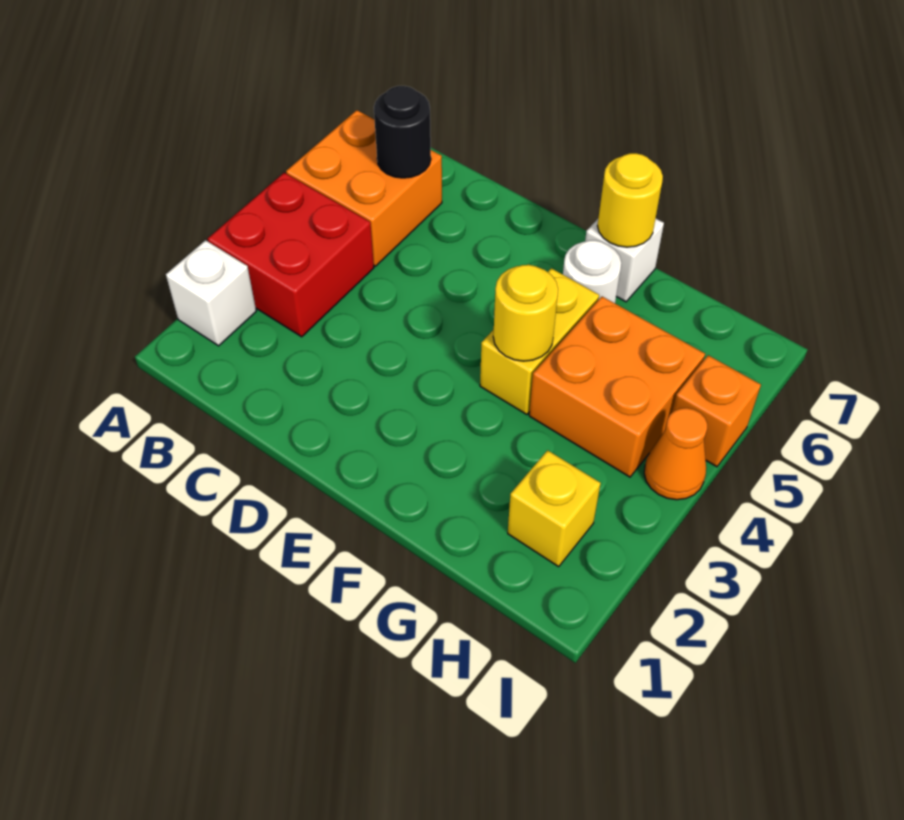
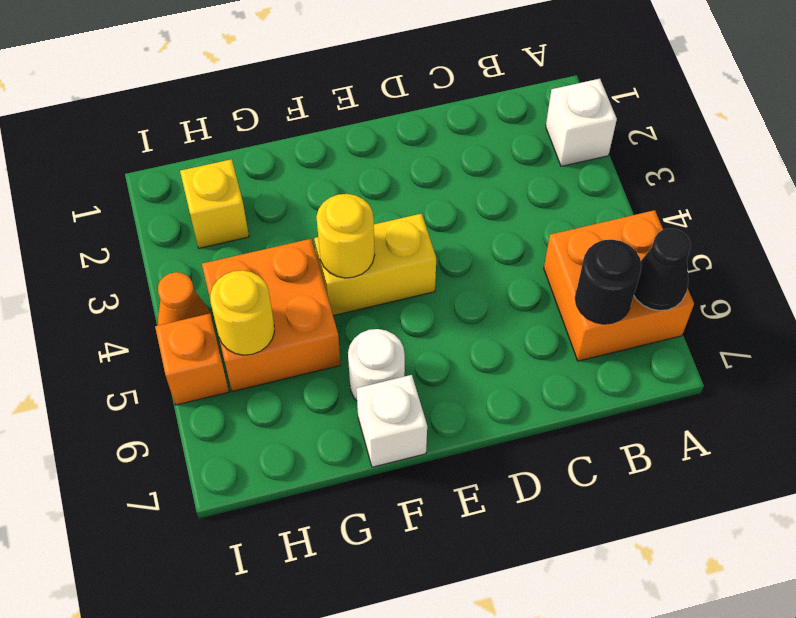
red 2x2 brick [208,173,374,337] -> none
none -> black 1x1 cone [634,228,691,311]
yellow 1x2 brick [480,268,599,415] -> yellow 1x2 brick turned to [314,214,436,316]
yellow 1x1 round brick [597,153,663,247] -> yellow 1x1 round brick moved to [210,270,275,355]

